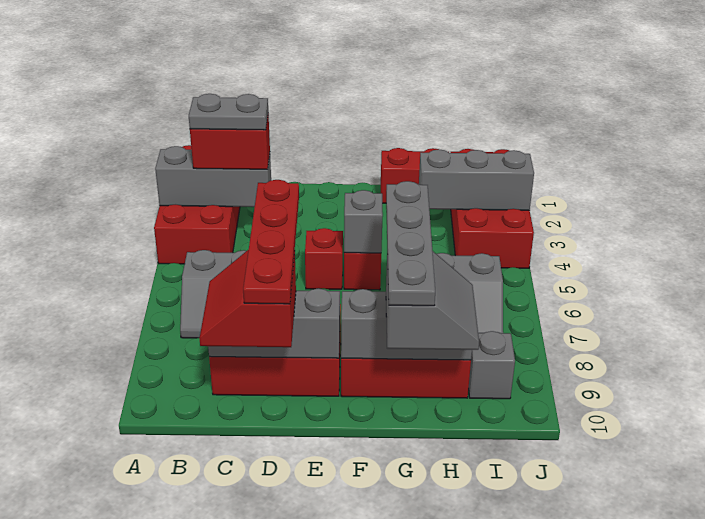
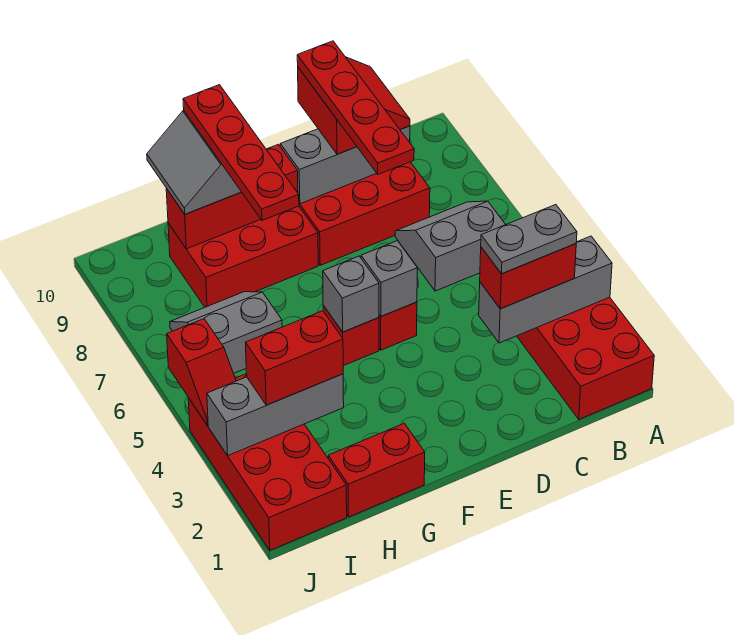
grey 1x3 brick [341,289,472,360] -> red 1x3 brick [166,144,298,249]
grey 1x4 plate [386,181,435,306] -> red 1x4 plate [183,85,299,220]
none -> red 1x2 brick [245,311,343,405]
grey 1x1 brick [469,331,515,399] -> grey 1x1 brick moved to [361,241,417,316]
none -> red 1x2 slope [167,319,236,425]

